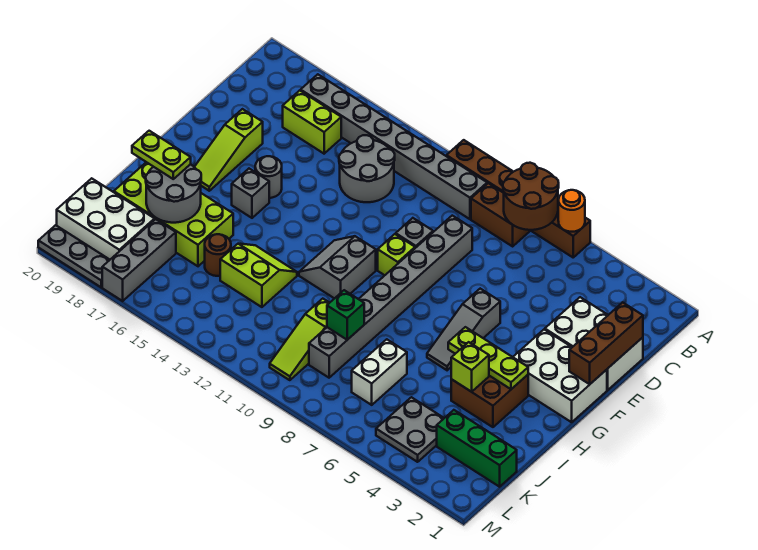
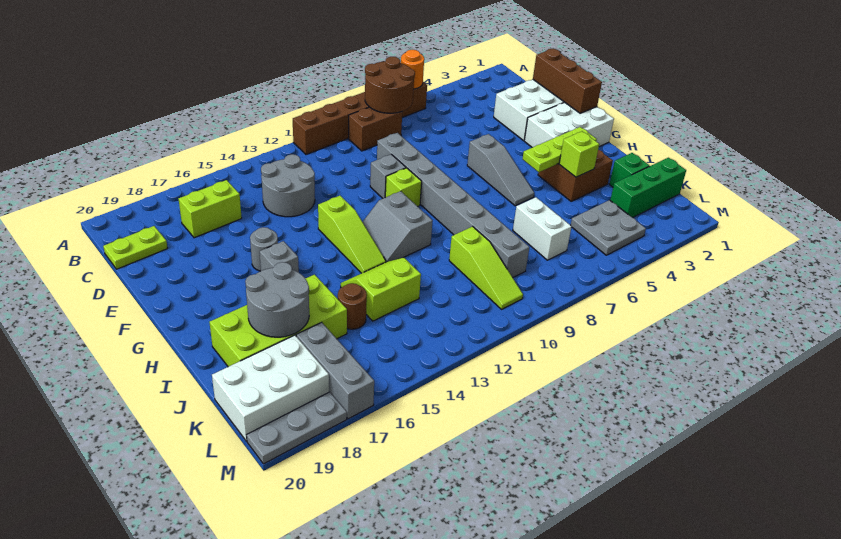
grey 1x8 brick [301,74,487,219] -> none
lime 1x3 slope [195,109,263,191] -> lime 1x3 slope moved to [318,196,386,273]
lime 1x2 plate [132,131,191,179] -> lime 1x2 plate moved to [103,226,168,269]
green 1x1 brick [327,290,364,340] -> green 1x1 brick moved to [609,153,649,187]

